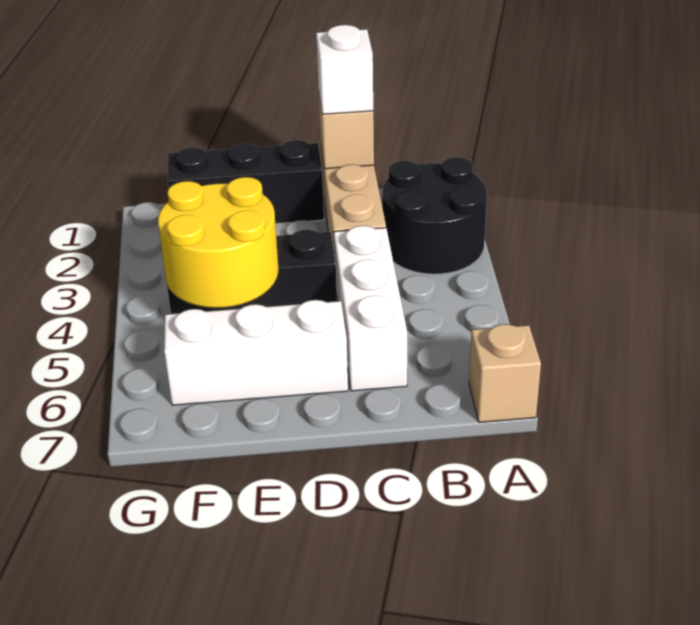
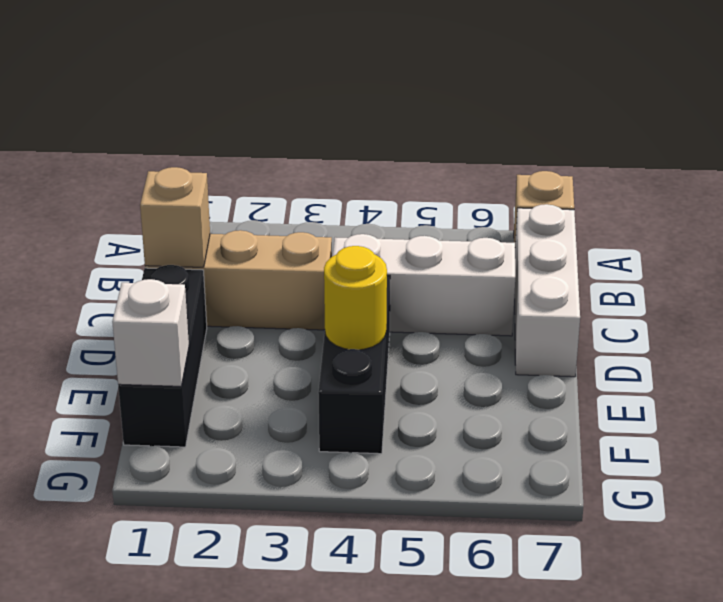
black 2x2 round brick [382,157,487,274] -> none
white 1x1 brick [316,25,373,114] -> white 1x1 brick moved to [112,279,189,386]
white 1x3 brick [164,300,348,405] -> white 1x3 brick moved to [515,204,580,377]
yellow 2x2 round brick [158,177,278,308] -> yellow 1x1 round brick [324,246,387,350]

